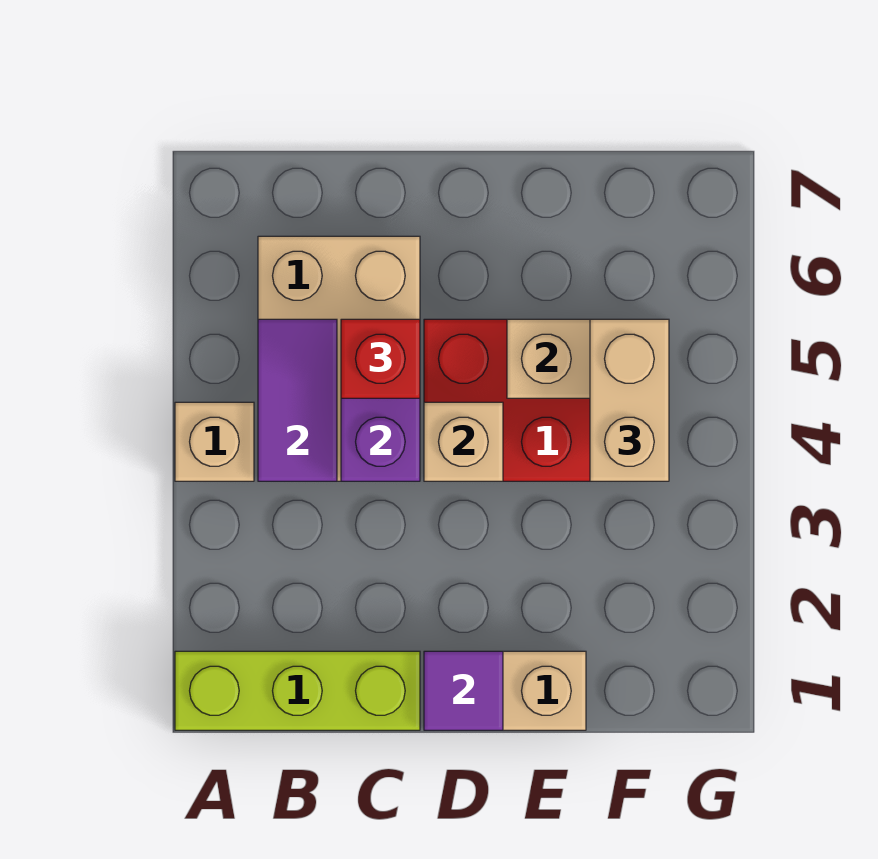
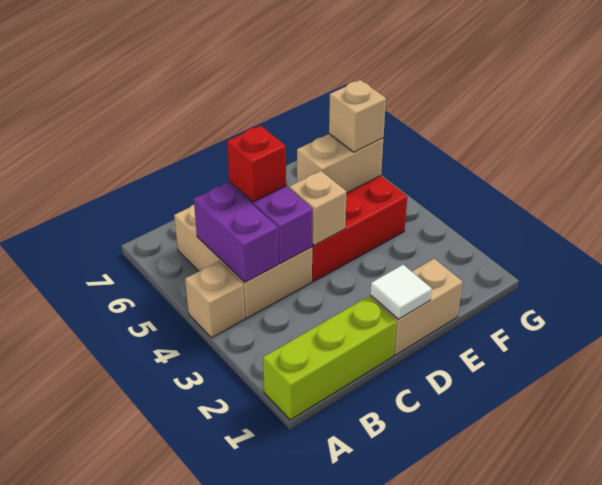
purple 1x2 tile [258,319,337,481] -> purple 1x2 brick [194,183,278,282]
purple 1x1 tile [424,651,503,730] -> white 1x1 tile [370,265,432,319]
tan 1x2 brick [590,319,669,481] -> tan 1x1 brick [329,80,386,152]

